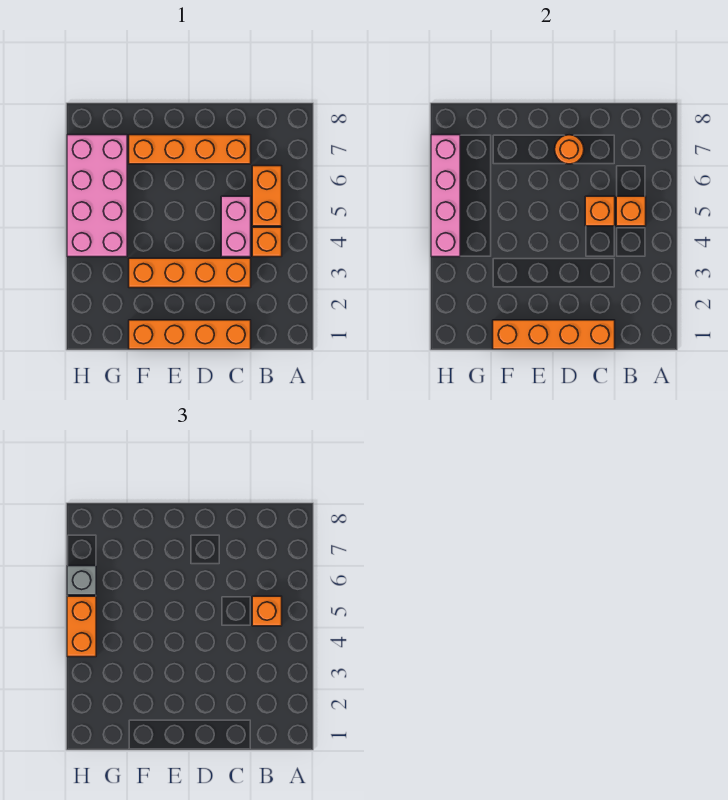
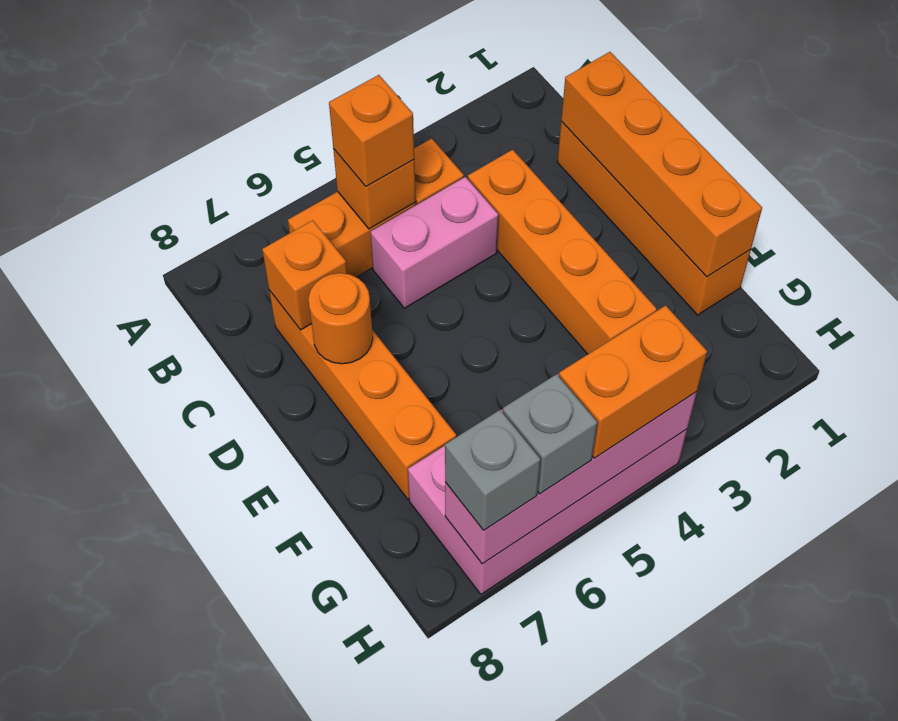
orange 1x1 brick [585,196,615,226] -> orange 1x1 brick moved to [262,220,347,330]
none -> grey 1x1 brick [445,410,541,530]

